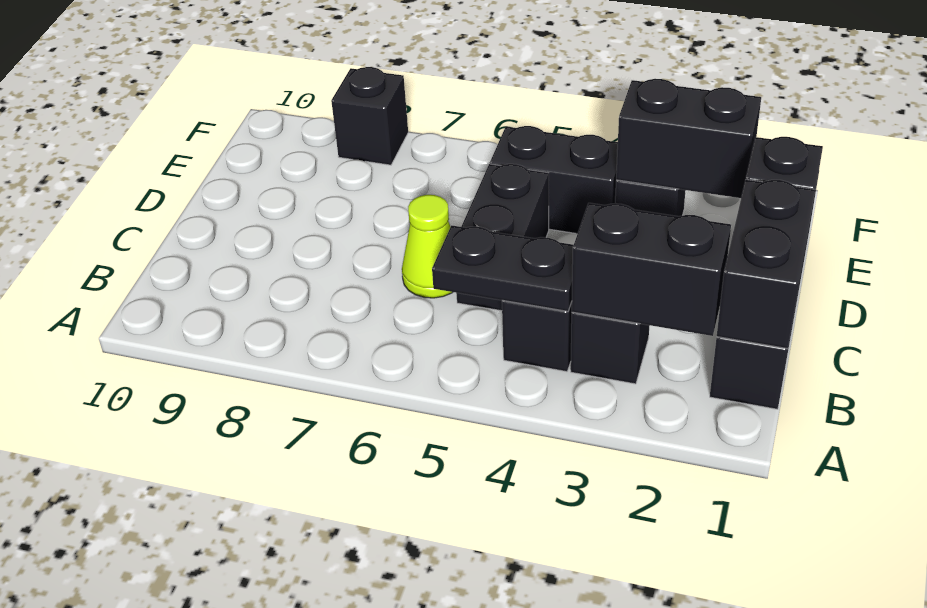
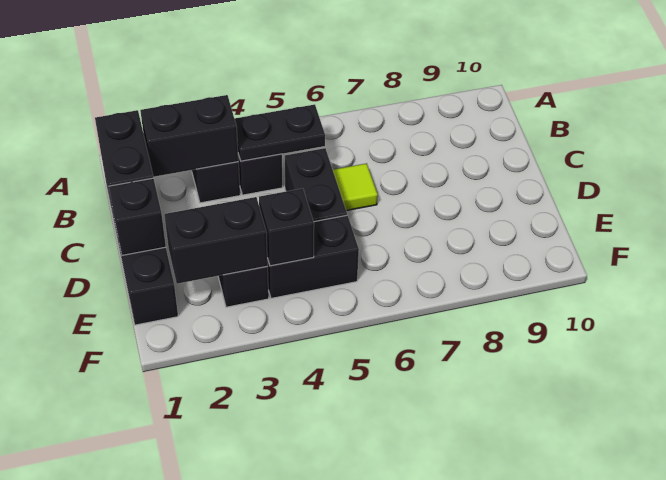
lime 1x1 cone [402,195,453,298] -> lime 1x1 tile [333,163,378,211]
black 1x1 brick [331,67,408,165] -> black 1x1 brick moved to [259,188,314,266]

